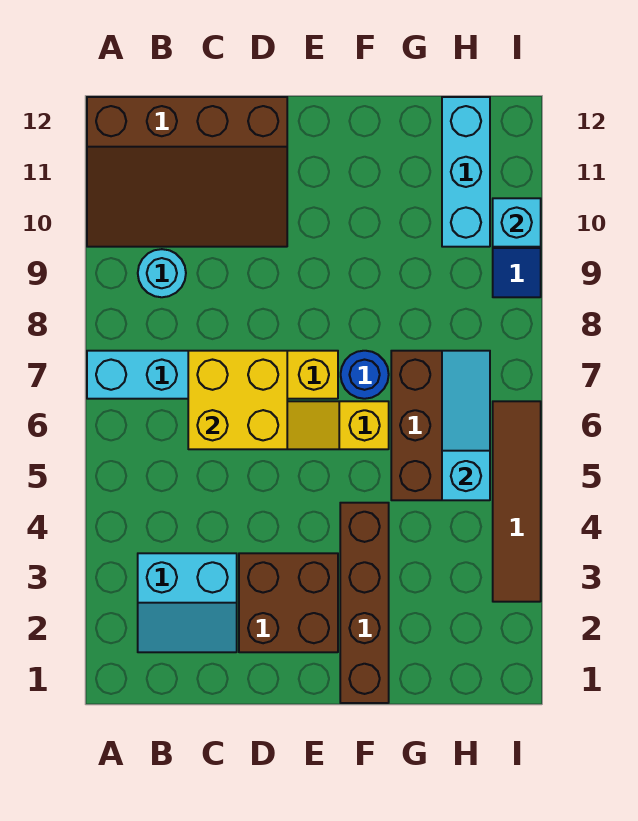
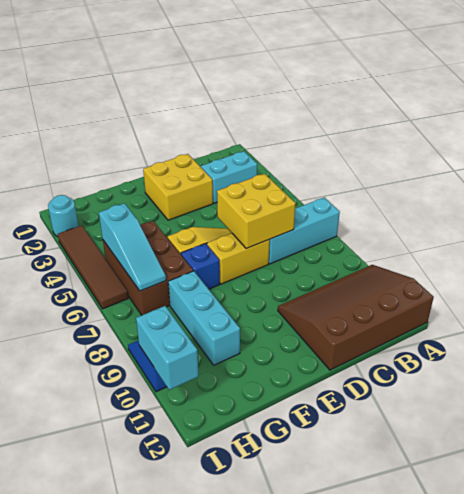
cyan 1x1 round brick [138,249,186,297] -> cyan 1x1 round brick moved to [48,195,78,236]
brown 2x2 brick [239,553,338,652] -> yellow 2x2 brick [143,154,213,220]
brown 1x4 brick [340,503,389,703] -> none
blue 1x1 round brick [341,351,389,399] -> blue 1x1 brick [181,244,220,289]
cyan 1x3 brick [442,97,490,247] -> cyan 1x3 brick moved to [168,271,240,365]
cyan 1x1 brick [493,198,541,247] -> cyan 1x2 brick [136,306,199,390]

